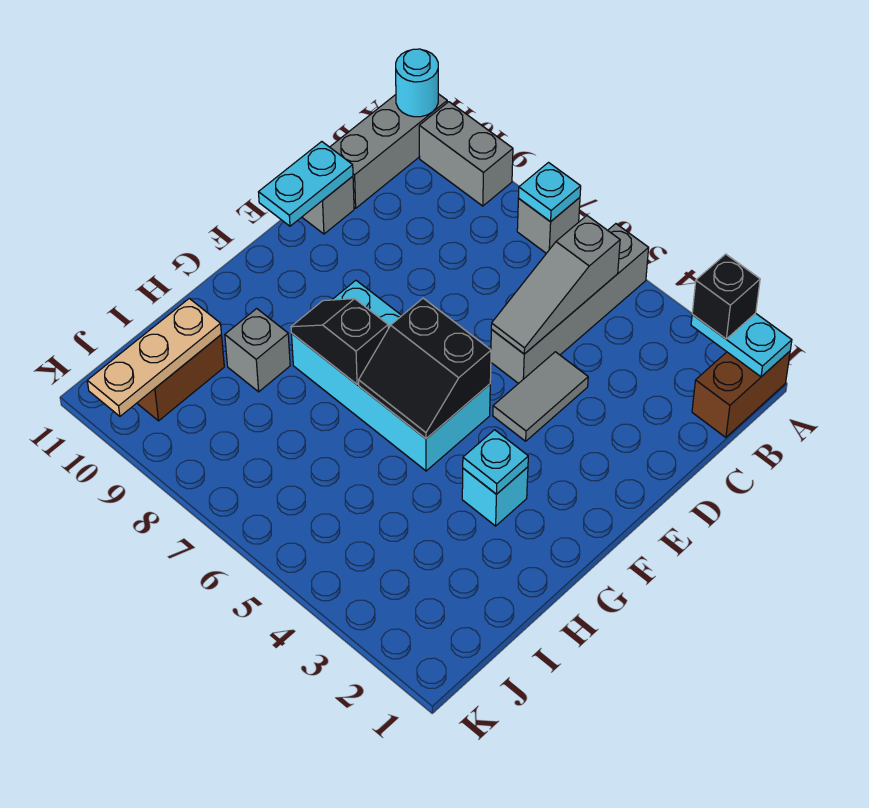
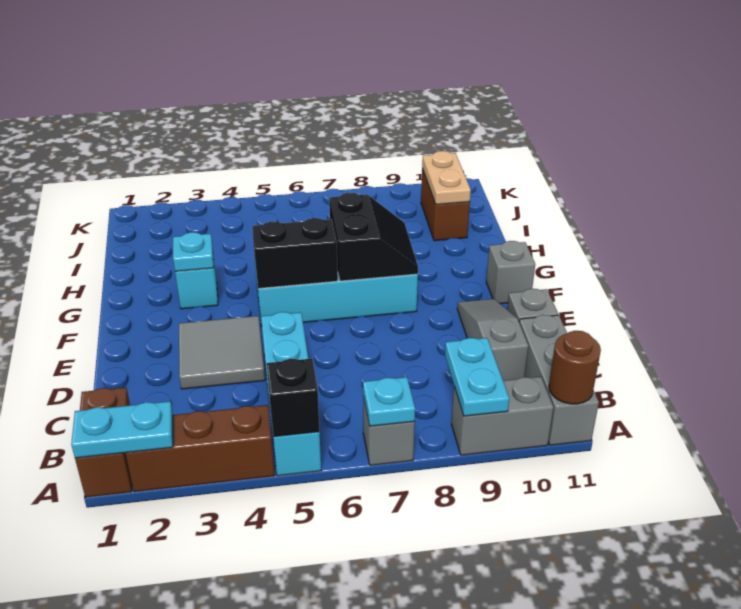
none -> brown 1x3 brick [125,405,275,492]
black 1x1 brick [692,254,760,339] -> black 1x1 brick moved to [267,359,320,437]
grey 1x4 brick [491,224,649,384] -> cyan 1x4 brick [261,312,321,476]
cyan 1x1 round brick [396,49,438,117] -> brown 1x1 round brick [549,331,601,404]
grey 1x3 slope [491,216,620,354] -> grey 1x3 slope moved to [457,299,528,381]
grey 1x2 tile [493,352,588,441] -> grey 2x2 tile [179,316,265,389]
cyan 1x2 plate [259,142,353,226] -> cyan 1x2 plate moved to [445,338,509,416]
black 1x2 slope [291,299,388,384] -> black 2x2 slope [329,193,418,281]
grey 1x1 brick [225,309,290,392] -> grey 1x1 brick moved to [486,241,535,304]
tan 1x3 plate [87,299,221,416] -> tan 1x2 plate [422,151,471,204]

